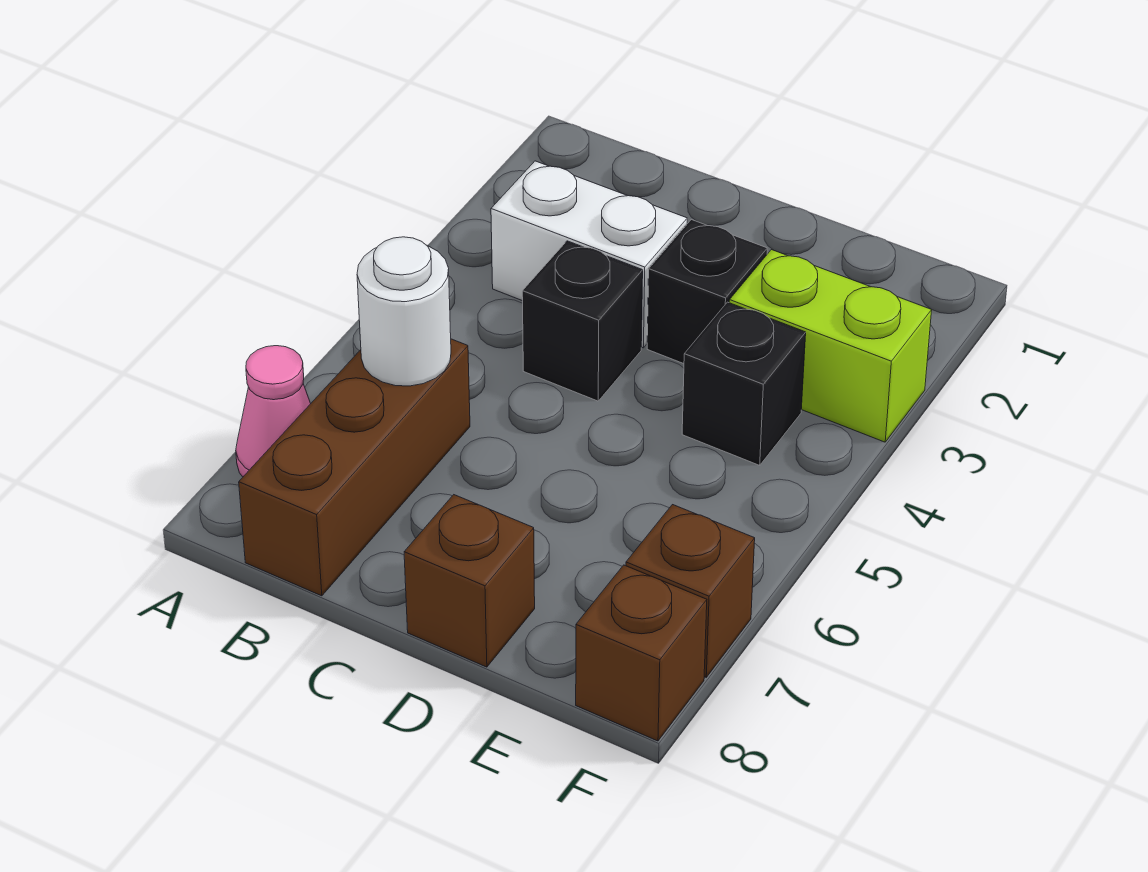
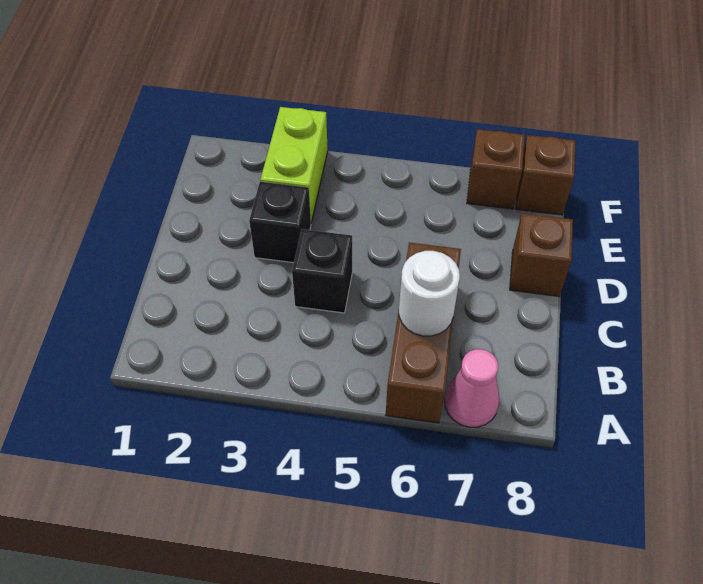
white 1x2 brick [491,161,687,348] -> none
brown 1x3 brick [239,339,470,596] -> brown 1x3 brick turned to [386,243,461,423]
black 1x1 brick [682,302,806,465] -> none

